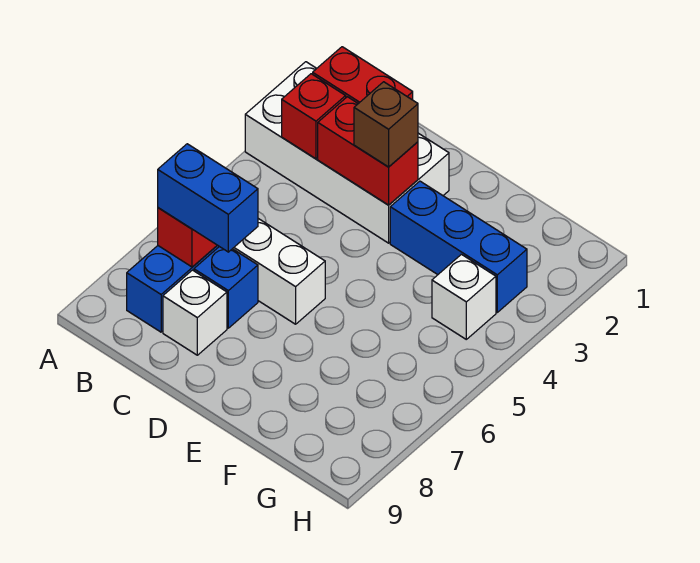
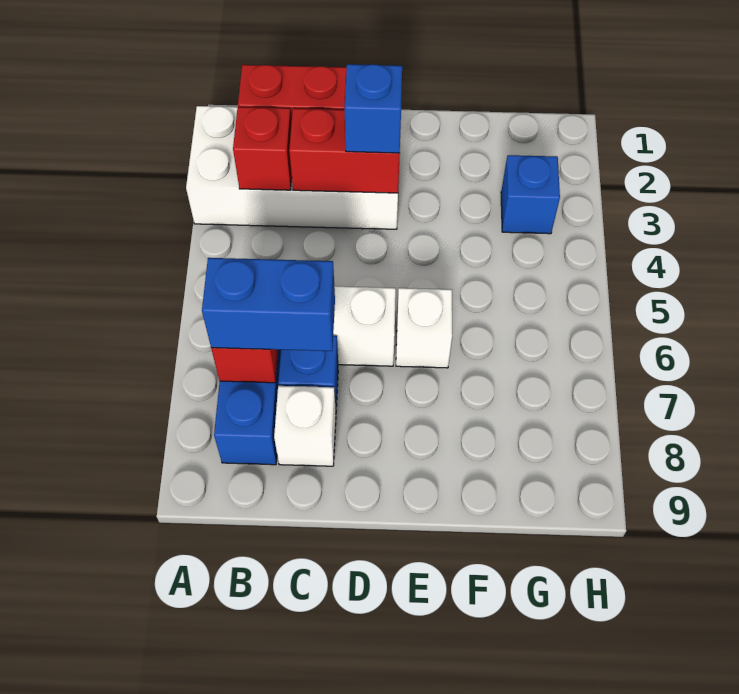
brown 1x1 brick [354,82,418,167] -> blue 1x1 brick [345,64,402,153]
blue 1x3 brick [390,181,527,312] -> blue 1x1 brick [501,155,560,234]
white 1x1 brick [432,254,496,339] -> white 1x1 brick moved to [396,288,452,368]

